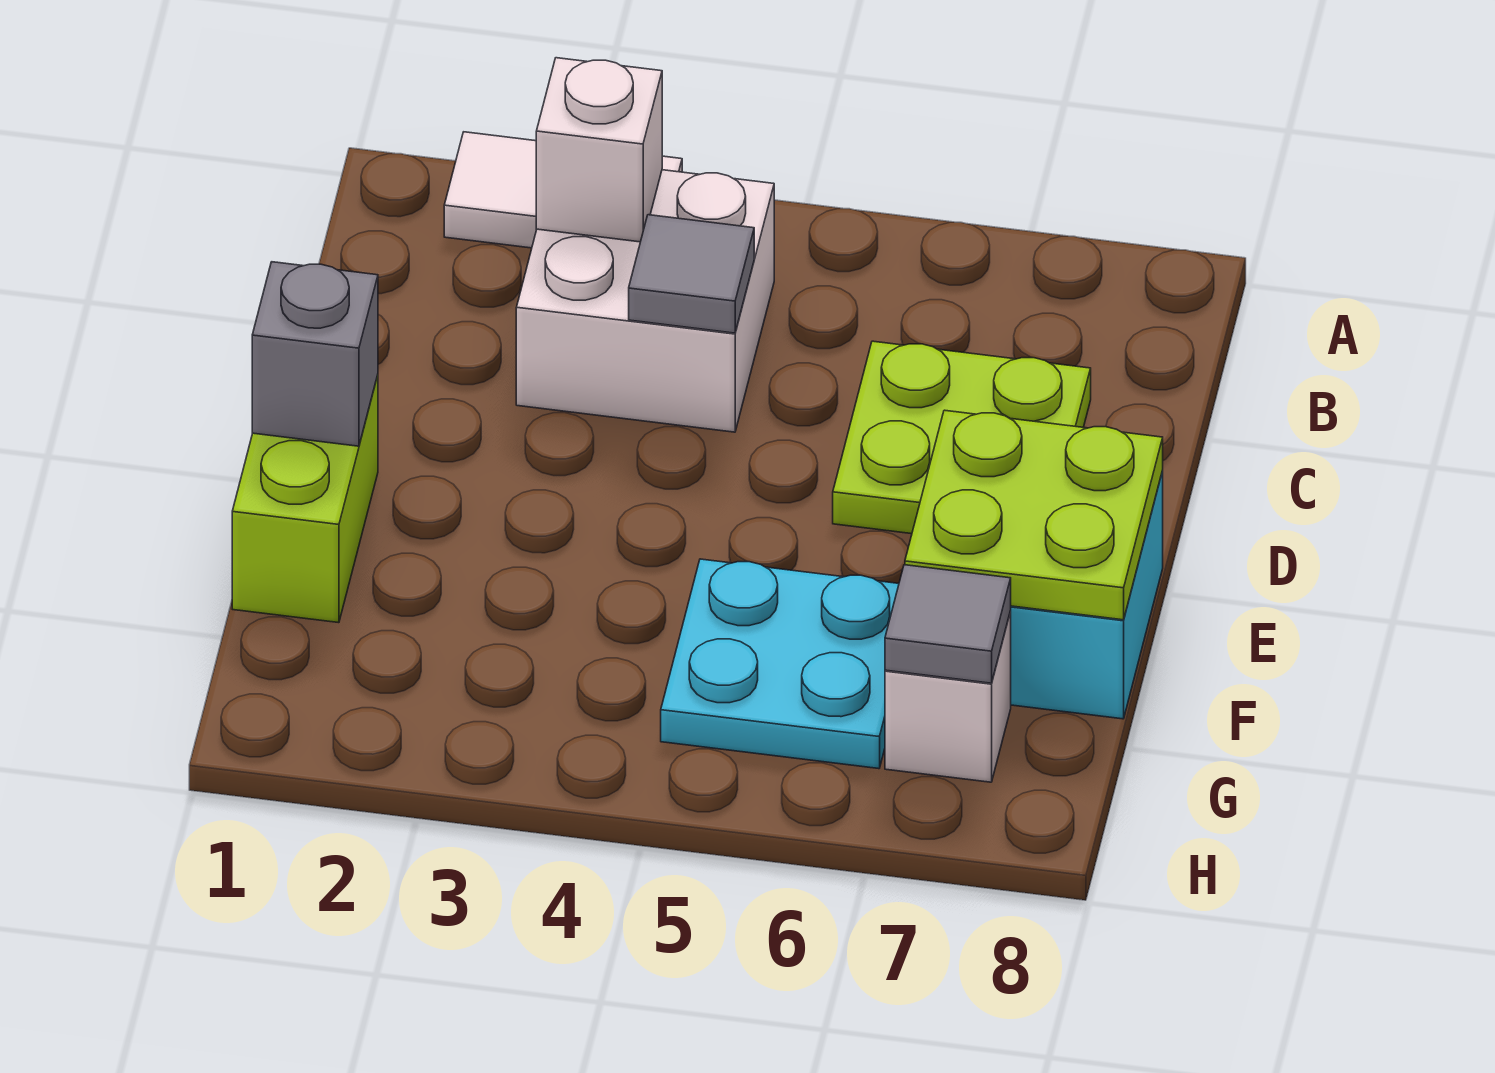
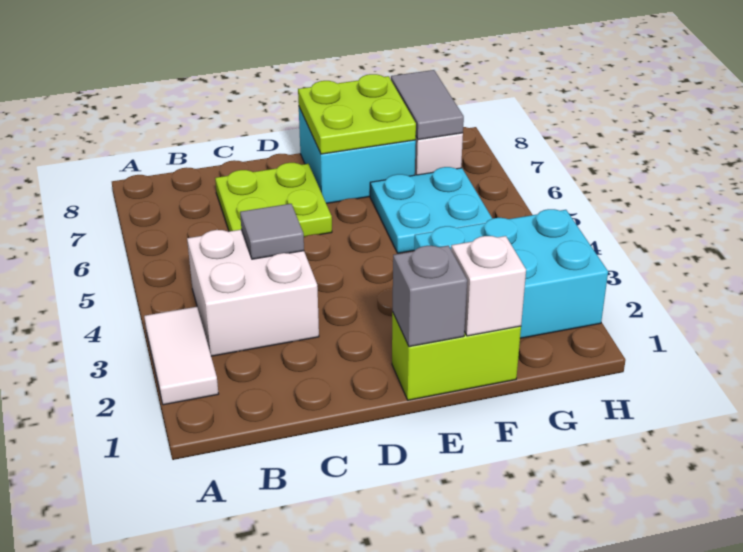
white 1x1 brick [536,58,662,242] -> white 1x1 brick moved to [451,236,526,336]
none -> cyan 2x3 brick [414,209,608,338]
grey 1x1 tile [885,565,1011,683] -> grey 1x2 tile [391,70,464,140]

